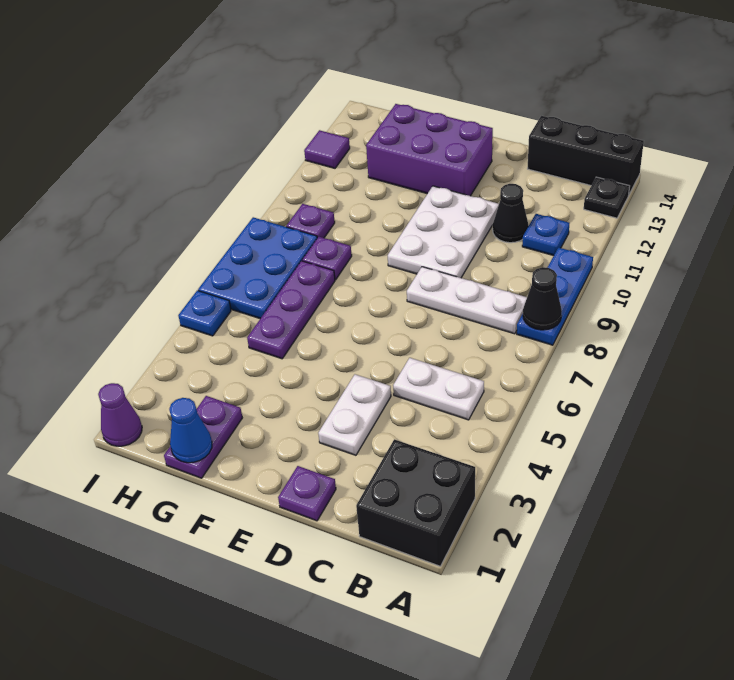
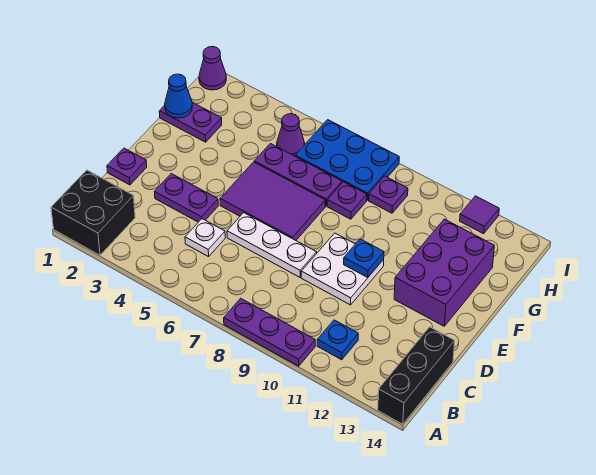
blue 1x3 plate [517,248,593,345] -> purple 1x3 plate [224,298,315,366]
black 1x1 cone [523,267,562,330] -> none
black 1x1 plate [584,177,630,218] -> none
white 1x2 plate [393,358,484,420] -> white 1x1 plate [185,219,225,257]
white 1x3 plate [407,267,527,334] -> white 1x3 plate turned to [227,213,317,277]
black 1x1 cone [493,184,528,243] -> none
white 1x2 plate [318,374,391,455] -> purple 1x2 plate [155,174,218,222]
white 2x3 plate [388,186,499,278] -> white 2x2 plate [301,233,384,305]
none -> purple 2x3 tile [220,162,326,240]
none -> purple 1x1 cone [277,114,305,156]
blue 1x1 plate [178,290,231,336] -> blue 1x1 plate moved to [344,239,384,277]

